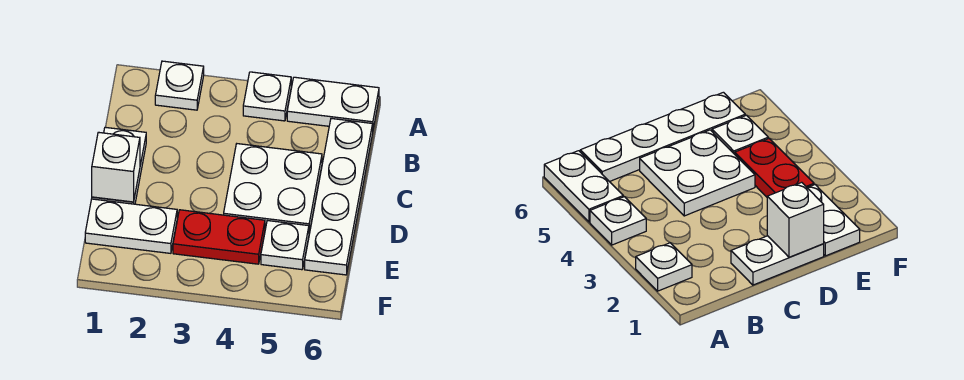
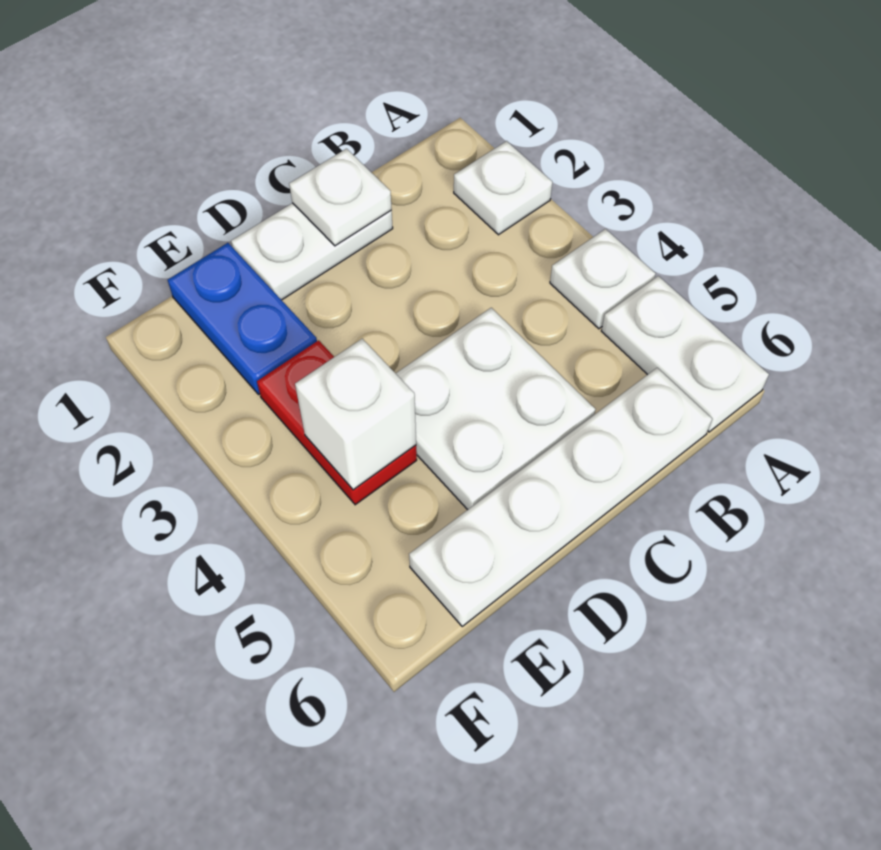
white 1x1 brick [92,132,140,202] -> white 1x1 brick moved to [295,339,416,490]
white 1x2 plate [85,199,177,253] -> blue 1x2 plate [168,243,317,395]
white 1x1 plate [261,221,309,270] -> white 1x1 plate moved to [289,149,392,246]

